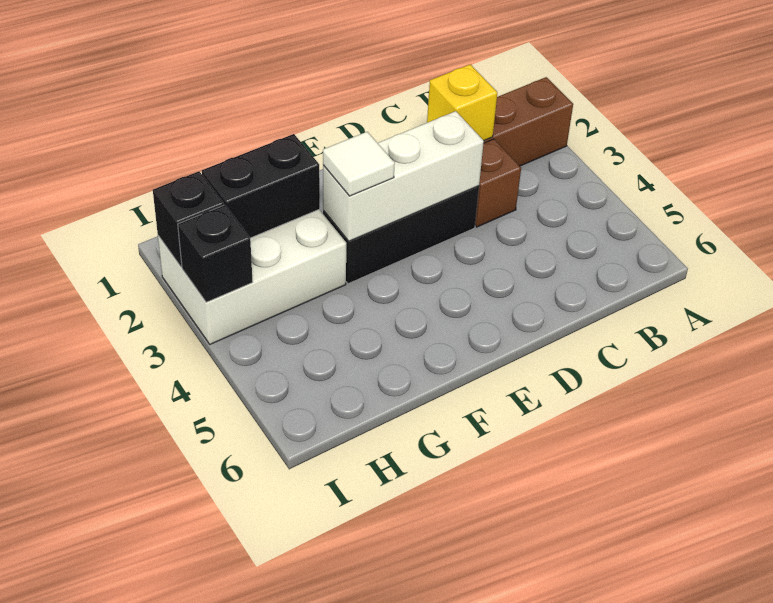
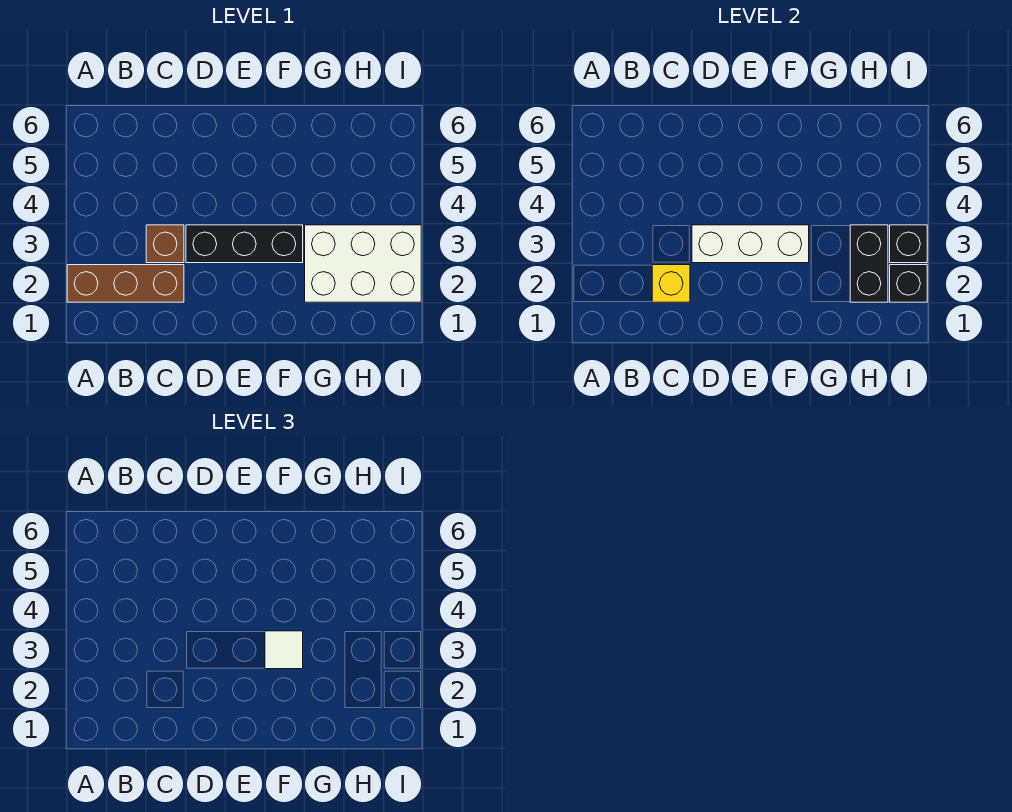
black 1x2 brick [202,134,320,238] -> black 1x2 brick turned to [850,225,888,302]

